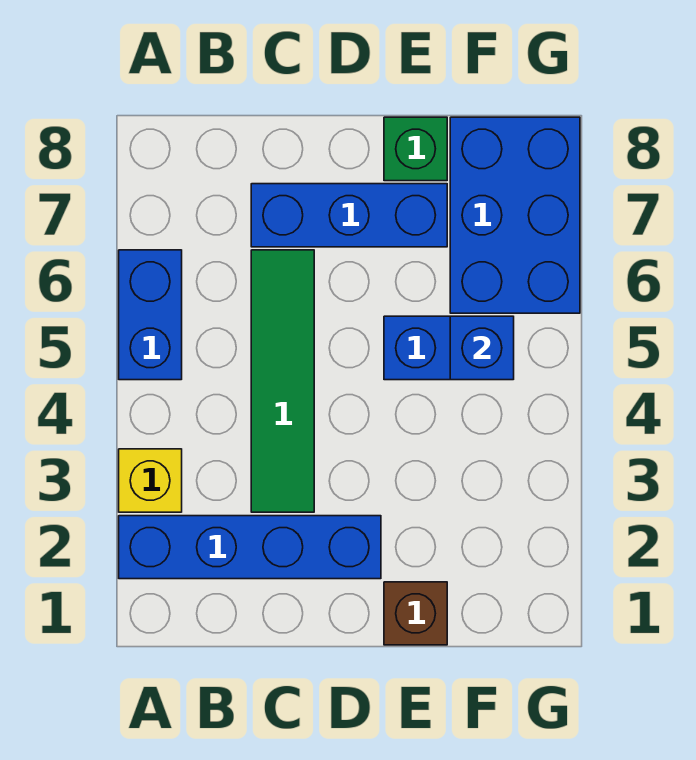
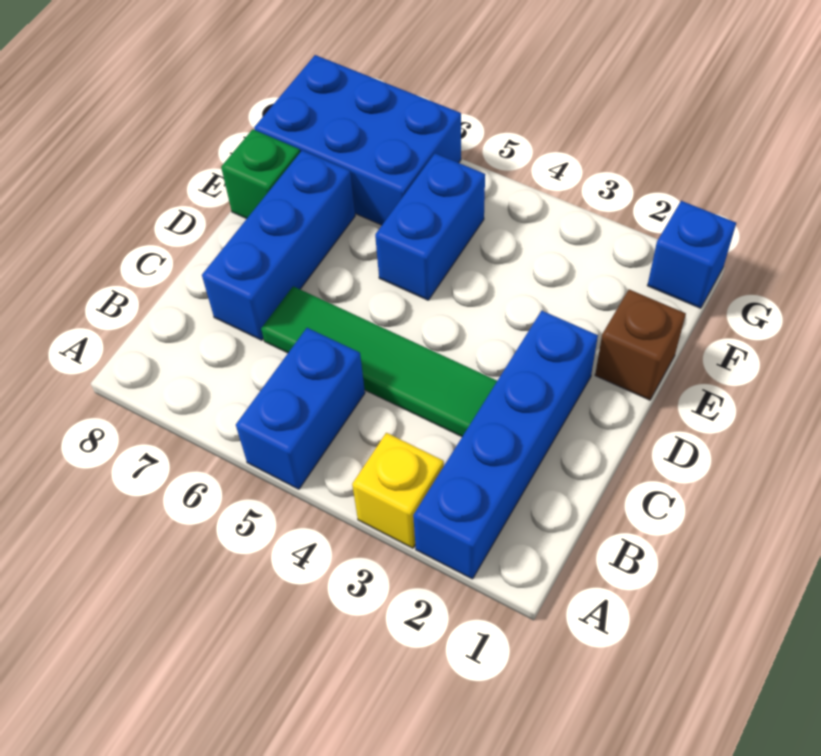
blue 1x2 brick [119,250,182,380] -> blue 1x2 brick turned to [236,328,365,489]
blue 1x1 brick [450,316,514,380] -> blue 1x1 brick moved to [647,201,736,308]

